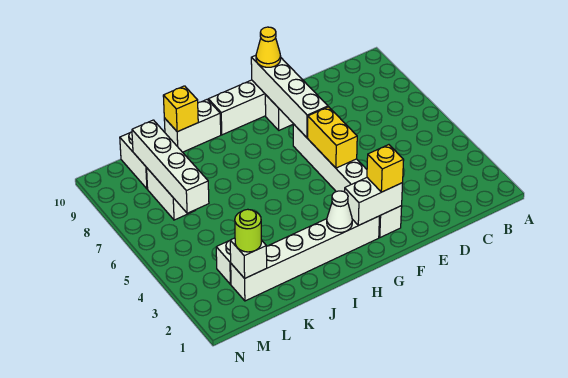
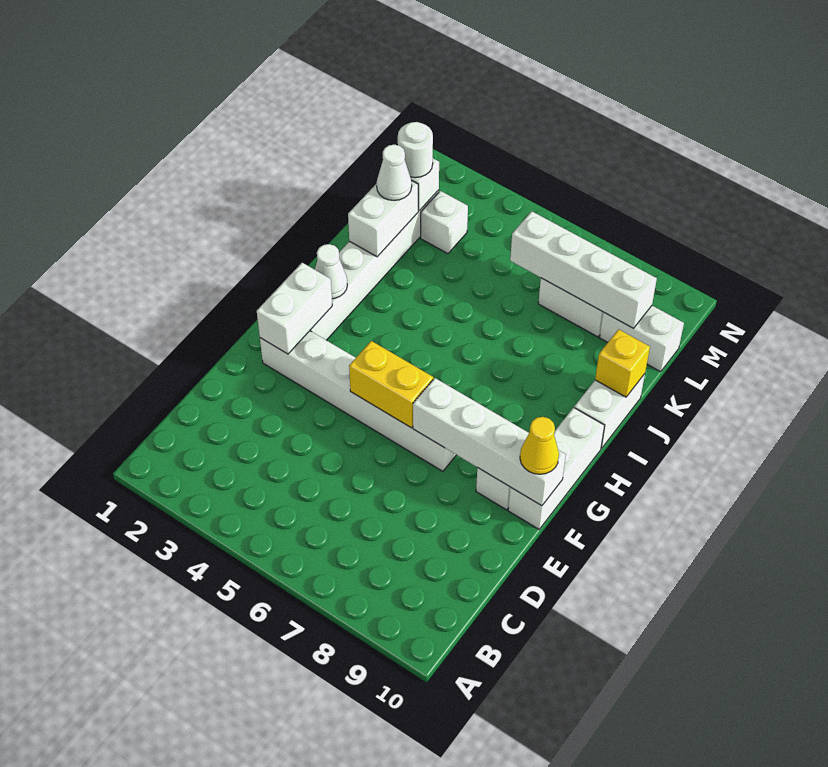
yellow 1x1 brick [367,145,404,192] -> none
none -> white 1x2 brick [348,181,418,257]
none -> white 1x1 cone [377,145,412,200]
lime 1x1 round brick [235,209,261,252] -> white 1x1 round brick [398,122,433,178]

